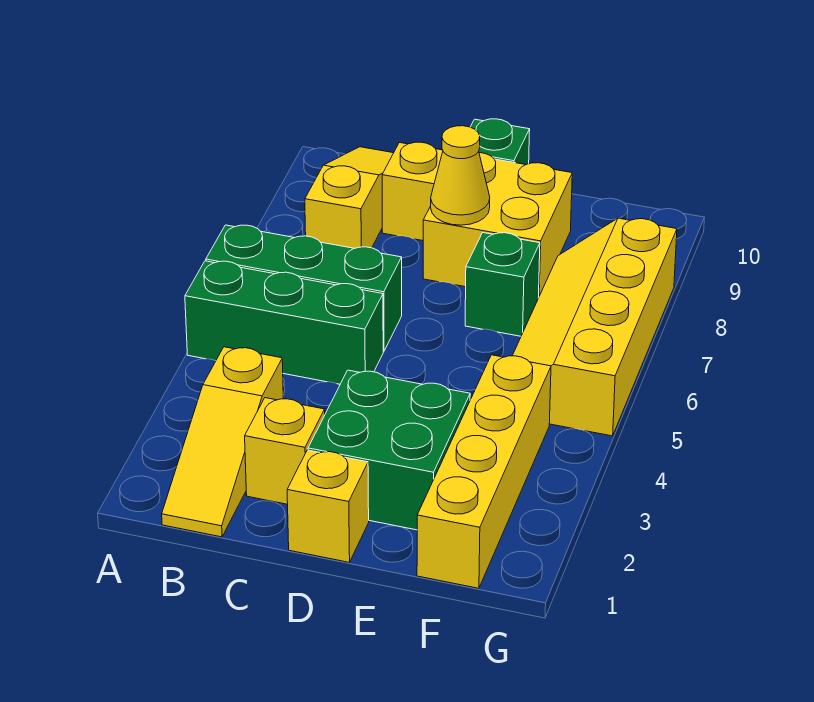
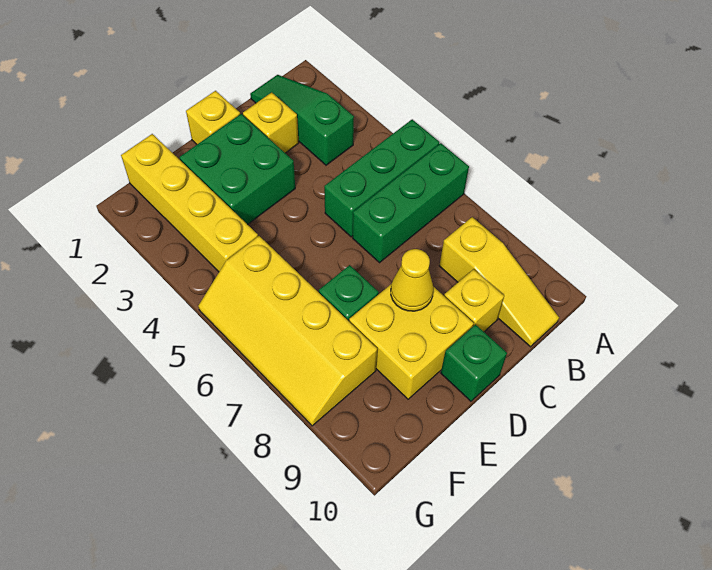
yellow 1x3 slope [162,347,283,537] -> green 1x3 slope [250,75,354,165]
yellow 2x4 slope [512,218,677,436] -> yellow 2x4 slope turned to [198,236,377,426]

